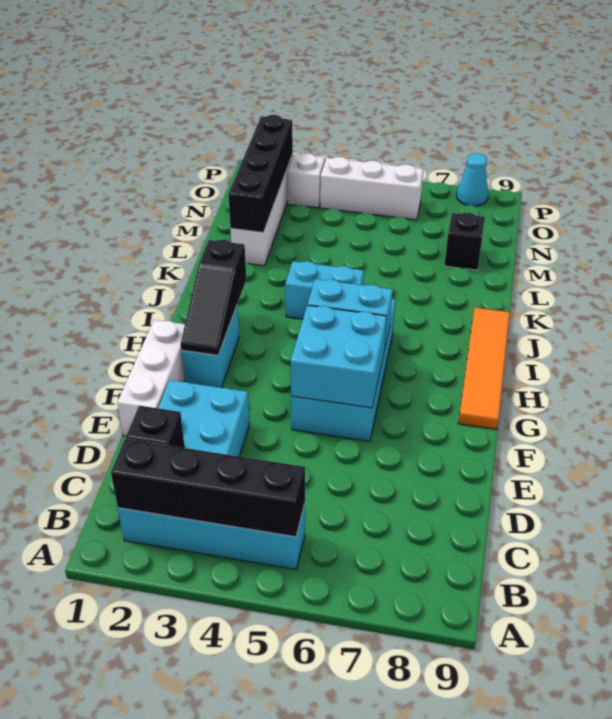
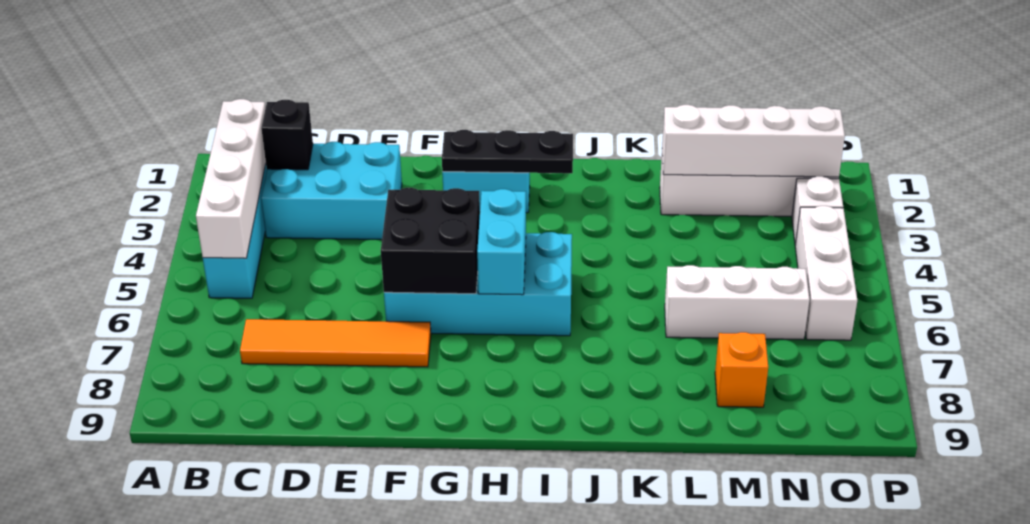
black 1x4 brick [111,439,305,537] -> white 1x4 brick [196,99,266,258]
white 1x3 brick [117,320,185,436] -> white 1x3 brick moved to [665,265,810,340]
cyan 2x2 brick [291,305,387,408] -> black 2x2 brick [381,188,480,294]
black 1x3 slope [181,240,246,355] -> black 1x3 plate [442,130,573,173]
orange 1x4 tile [458,308,510,429] -> orange 1x4 tile moved to [240,319,431,367]
cyan 1x2 brick [285,261,364,319] -> none
black 1x4 brick [228,115,293,233] -> white 1x4 brick [662,105,845,177]
black 1x1 brick [444,213,485,270] -> orange 1x1 brick [715,332,768,407]
cyan 1x1 cone [457,153,488,206] -> none

